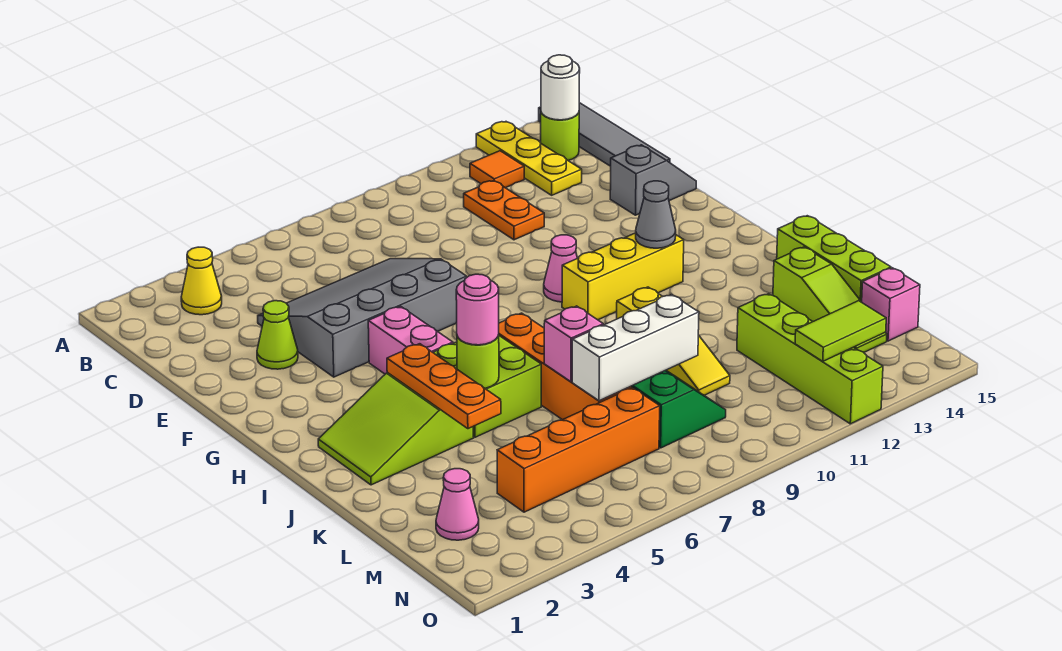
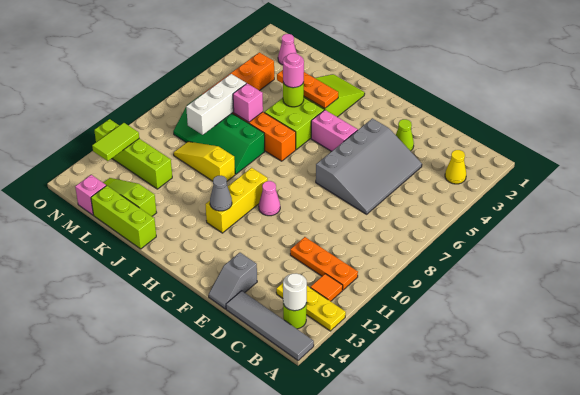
orange 1x2 plate [464,181,544,240] -> orange 1x3 plate [290,237,358,290]

